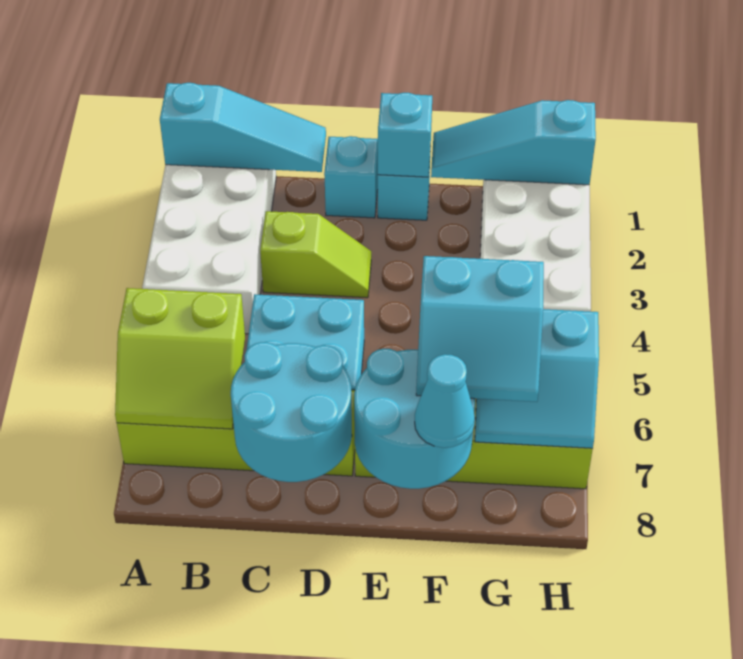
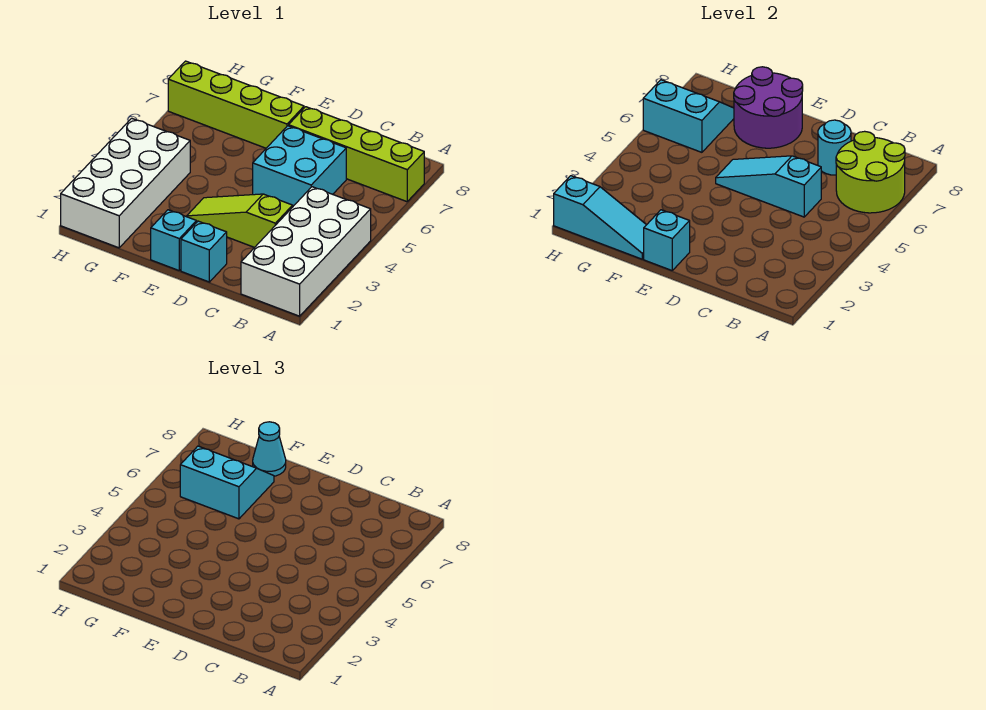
cyan 1x3 slope [160,83,326,172] -> cyan 1x3 slope moved to [716,156,821,217]
lime 2x2 slope [115,288,245,429] -> lime 2x2 round brick [836,131,905,213]
lime 1x2 slope [260,211,371,298] -> lime 1x3 slope [187,194,293,247]
cyan 2x2 round brick [231,342,352,482] -> cyan 1x1 round brick [818,120,851,175]
cyan 2x2 round brick [354,349,475,489] -> purple 2x2 round brick [734,67,803,148]

